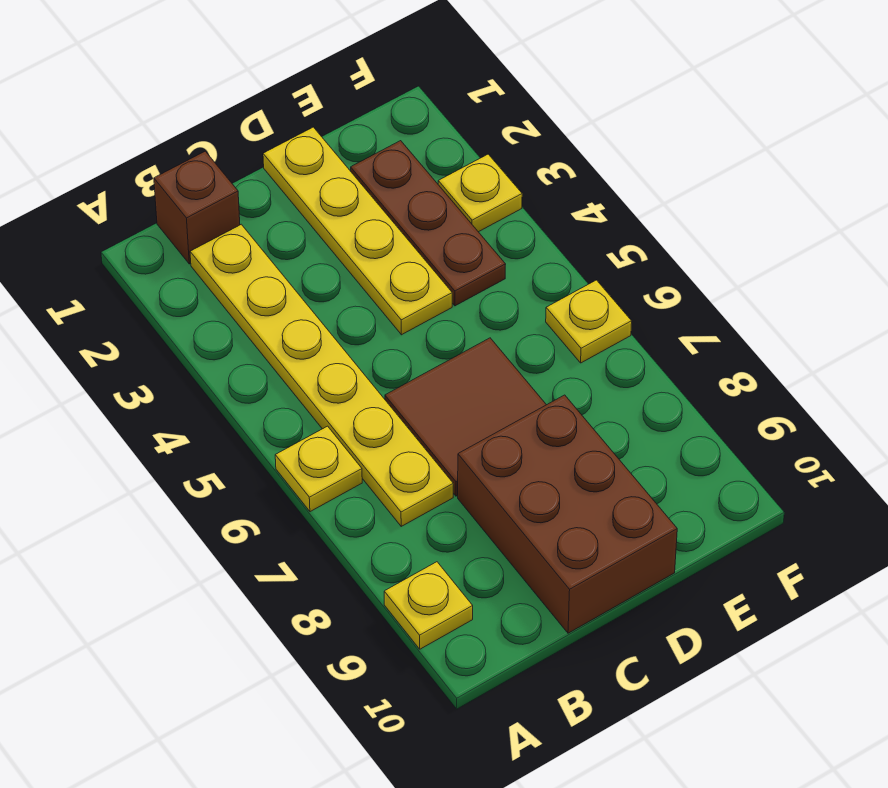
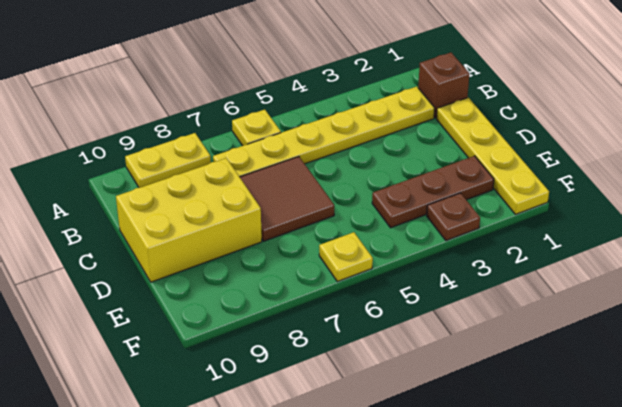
yellow 1x1 plate [384,562,473,649] -> yellow 1x2 plate [125,133,211,188]
brown 2x3 brick [458,395,677,633] -> yellow 2x3 brick [116,158,262,282]
yellow 1x4 plate [263,127,452,335] -> yellow 1x4 plate turned to [436,98,549,214]
yellow 1x1 plate [438,154,522,232] -> brown 1x1 plate [427,193,480,241]

